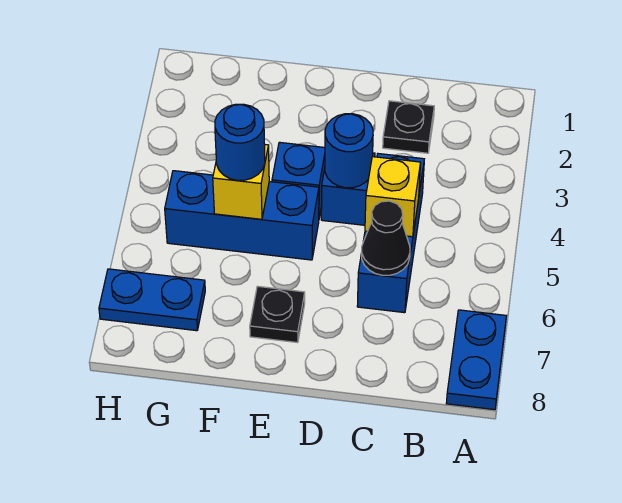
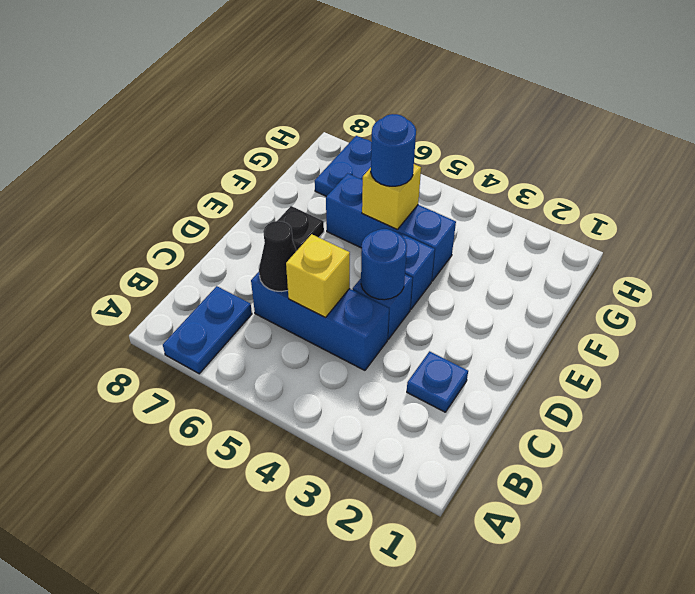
blue 1x2 plate [446,310,506,410] -> blue 1x2 plate turned to [163,286,252,374]
black 1x1 plate [383,101,434,153] -> blue 1x1 plate [407,351,468,412]
blue 1x3 brick [165,171,319,260] -> blue 1x3 brick turned to [326,173,456,281]

